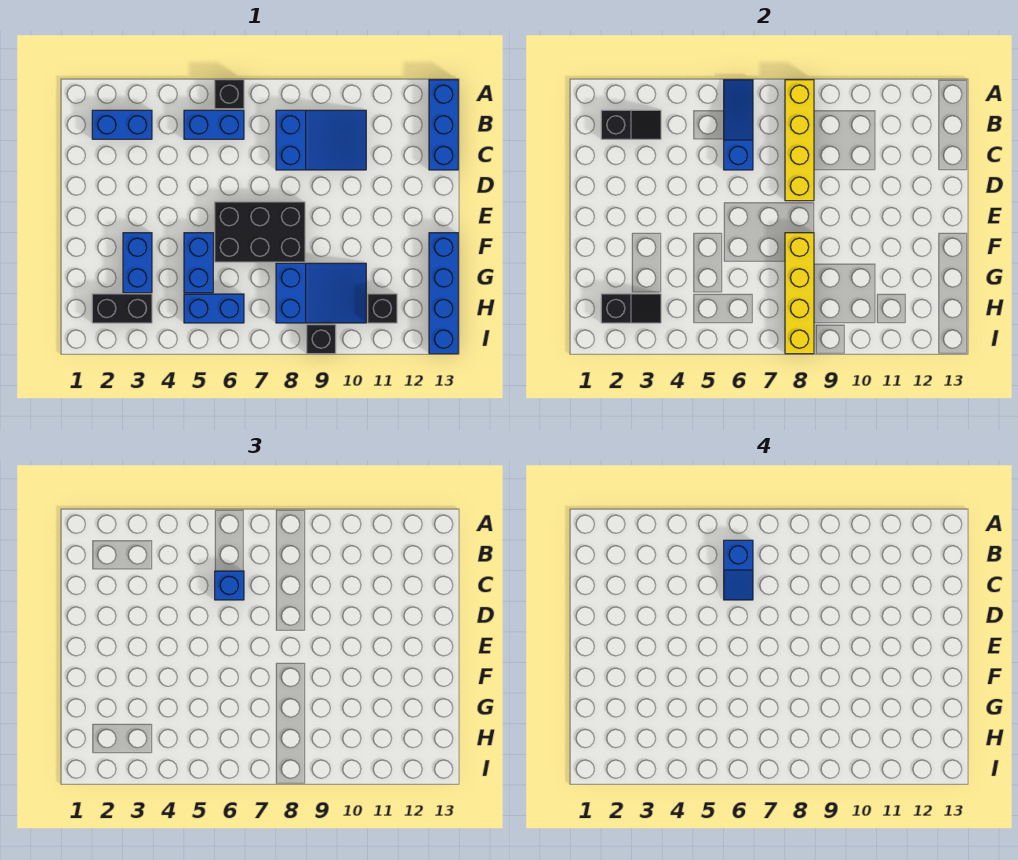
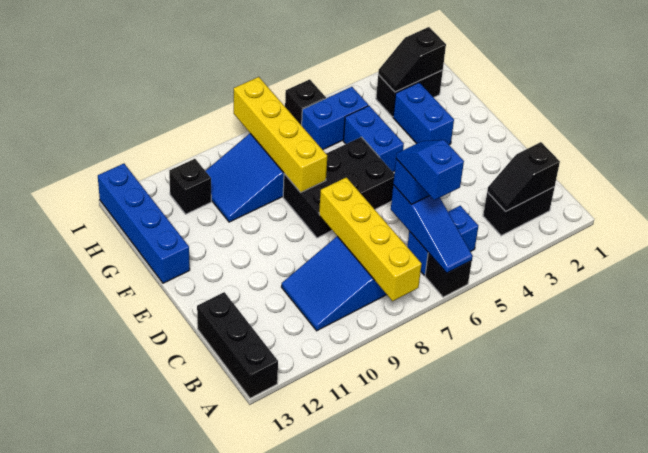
blue 1x3 brick [429,80,458,170] -> black 1x3 brick [197,292,278,398]
blue 1x2 brick [92,110,152,139] -> black 1x2 brick [483,187,555,236]
black 1x1 brick [307,325,336,354] -> black 1x1 brick moved to [285,79,326,126]

